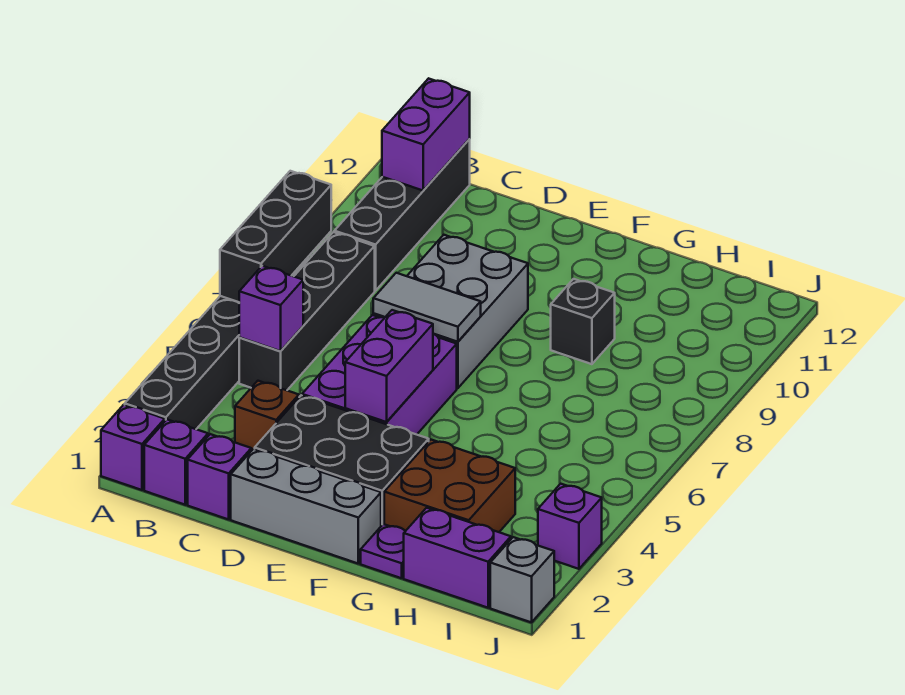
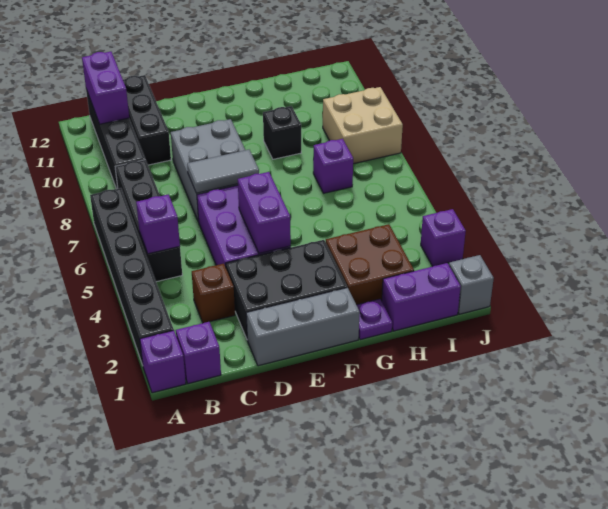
black 1x3 brick [220,171,331,302] -> black 1x3 brick moved to [123,75,171,165]
purple 1x1 brick [188,434,251,519] -> purple 1x1 brick moved to [313,139,353,193]
none -> tan 2x2 brick [323,87,403,164]

